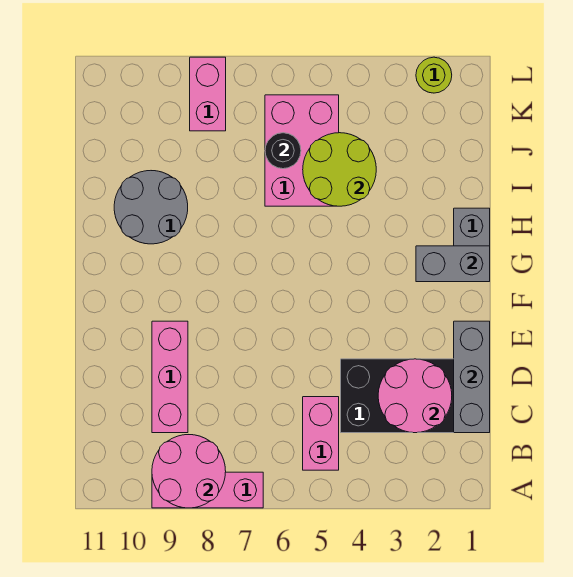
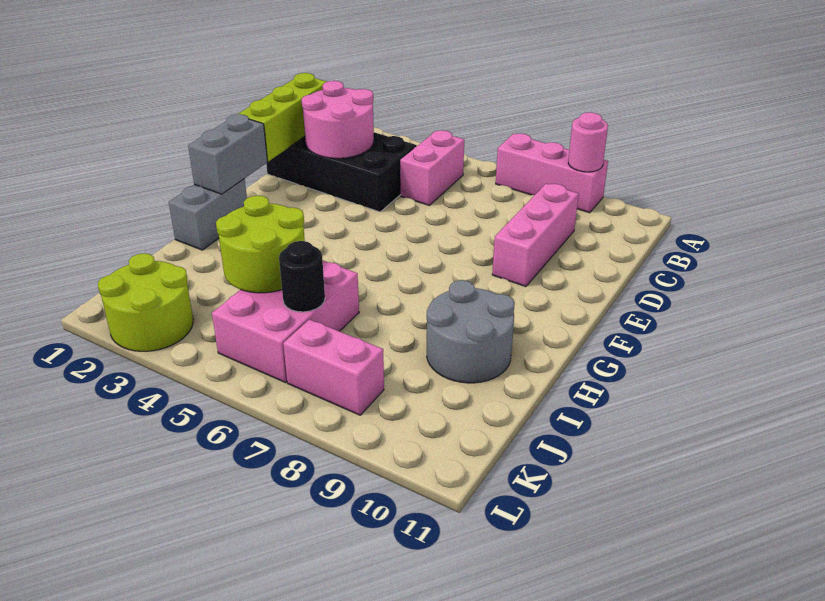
pink 2x2 round brick [152,435,226,508] -> pink 1x1 round brick [568,112,608,172]
grey 1x3 brick [454,321,490,433] -> lime 1x3 brick [239,73,327,161]
grey 1x2 brick [416,246,490,282] -> grey 1x2 brick turned to [188,114,267,194]
pink 1x2 brick [190,57,226,131] -> pink 1x2 brick turned to [283,319,384,415]
lime 1x1 round brick [416,57,452,93] -> lime 2x2 round brick [98,253,193,351]

